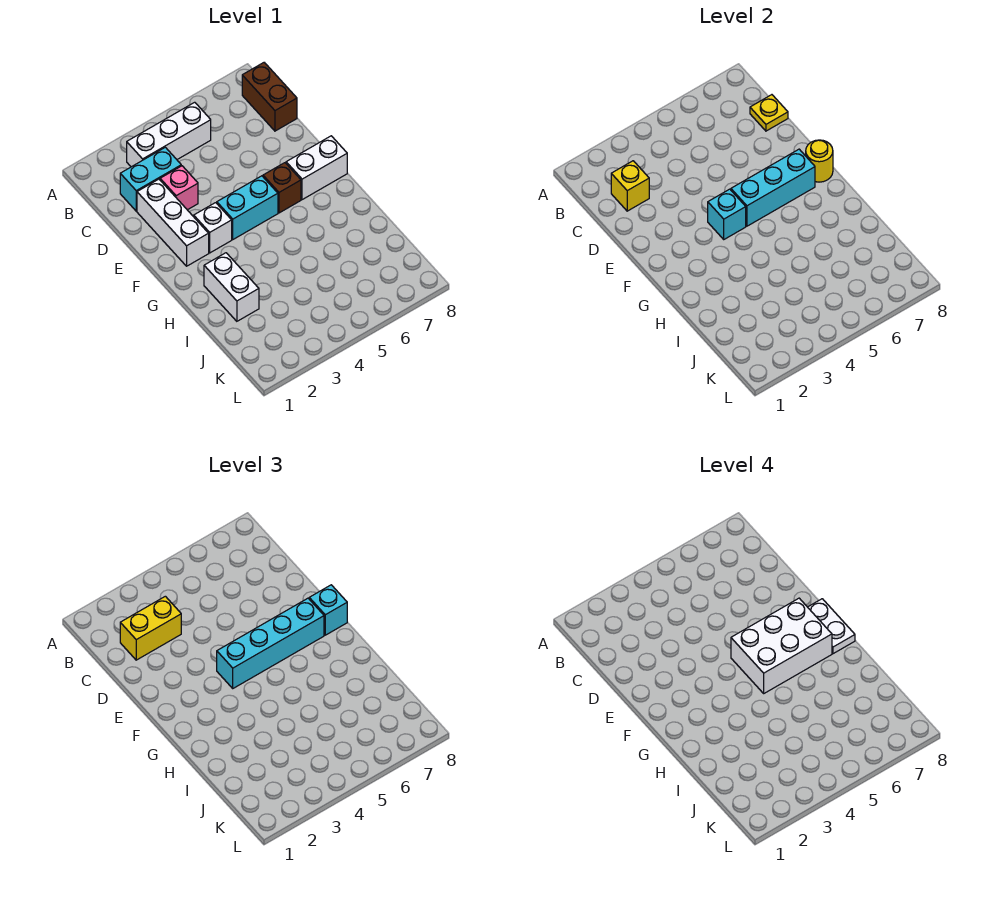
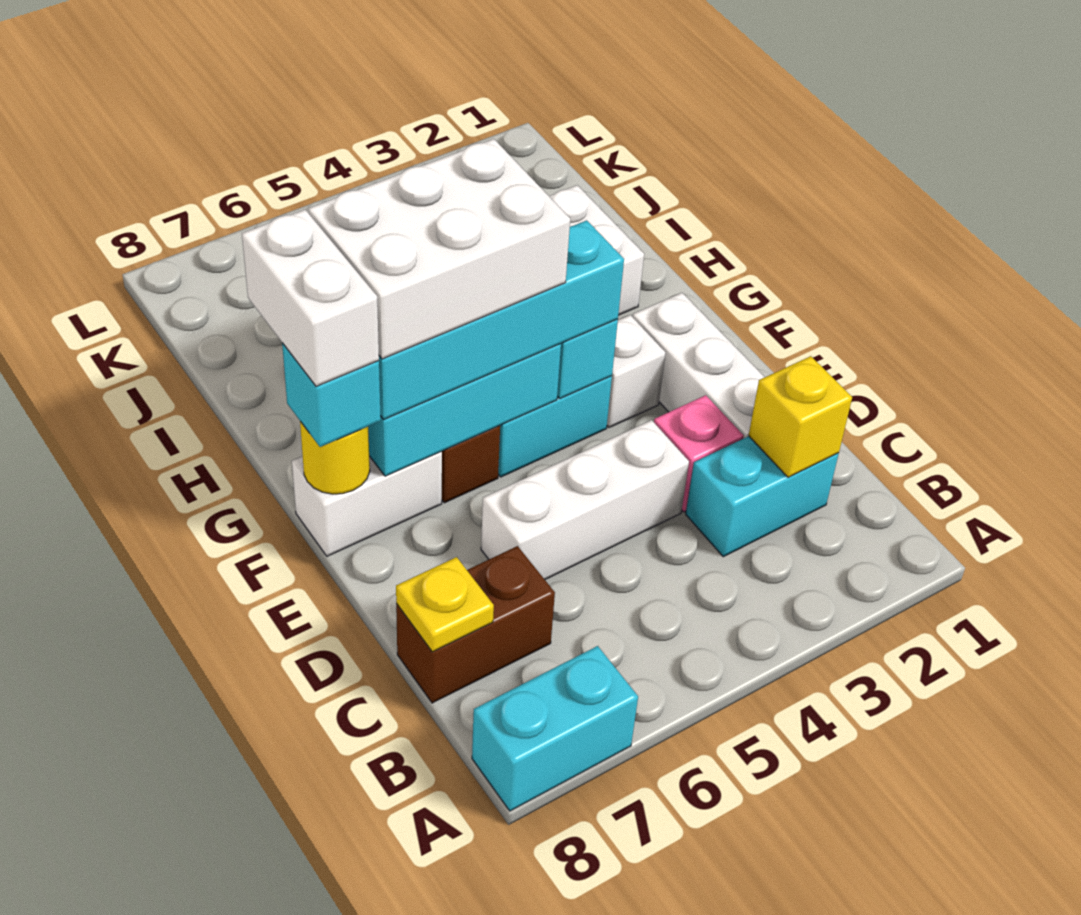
none -> cyan 1x2 brick [472,646,638,811]
white 1x3 brick [127,102,211,167] -> white 1x3 brick moved to [481,420,689,579]
brown 1x2 brick [242,63,297,131] -> brown 1x2 brick turned to [396,546,555,703]
yellow 1x2 brick [120,596,181,660] -> none
white 1x2 plate [808,599,855,654] -> white 1x2 brick [242,210,379,386]

